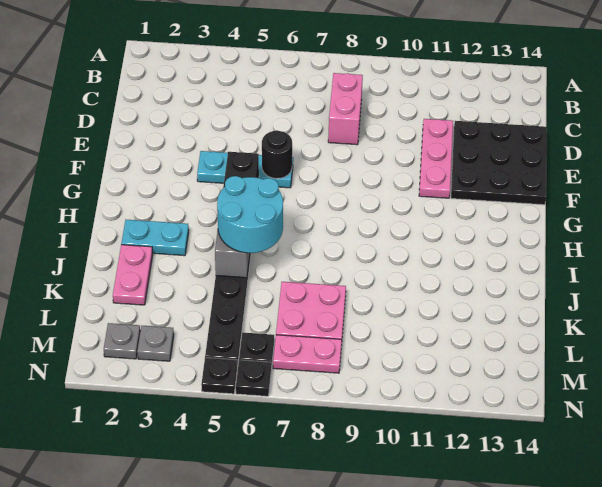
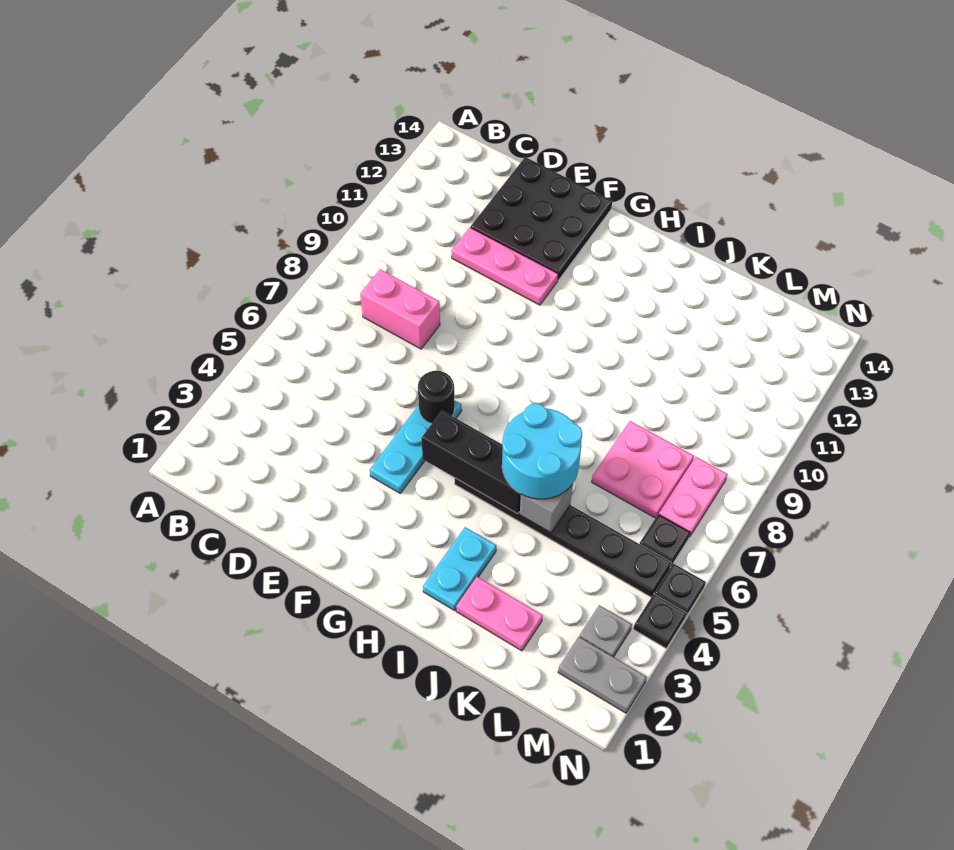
grey 1x1 plate [104,323,140,359] -> grey 1x2 plate [558,637,647,713]
black 1x1 plate [236,360,271,396] -> black 1x1 plate moved to [634,594,686,648]

